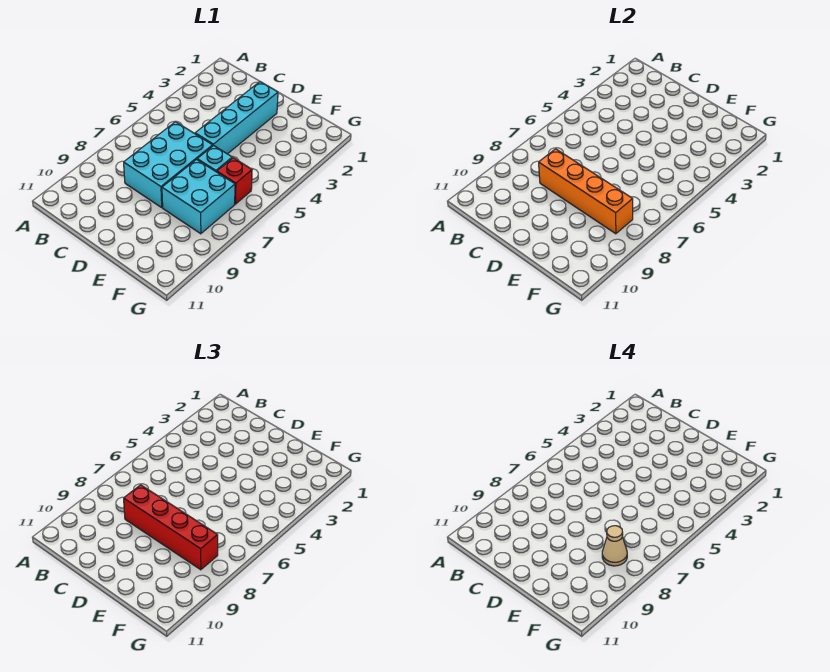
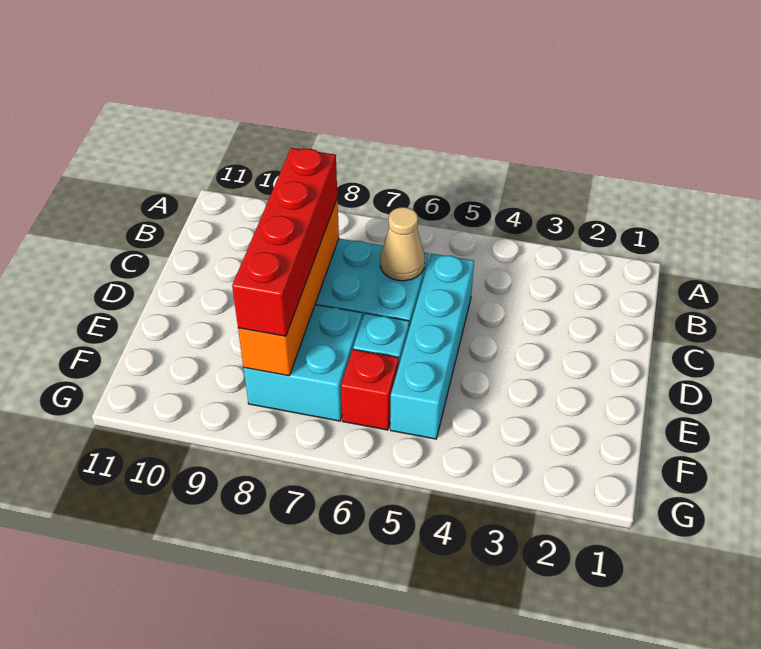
cyan 1x4 brick [195,82,278,154] -> cyan 1x4 brick turned to [390,254,474,439]
tan 1x1 cone [602,526,627,566] -> tan 1x1 cone moved to [380,207,425,281]

